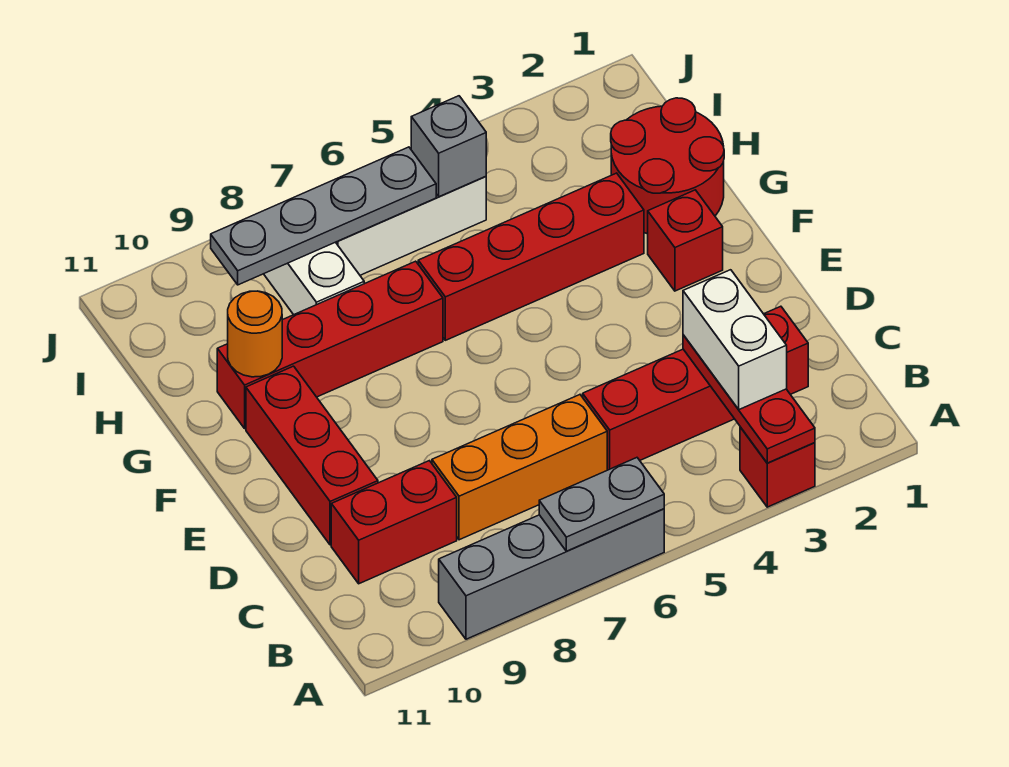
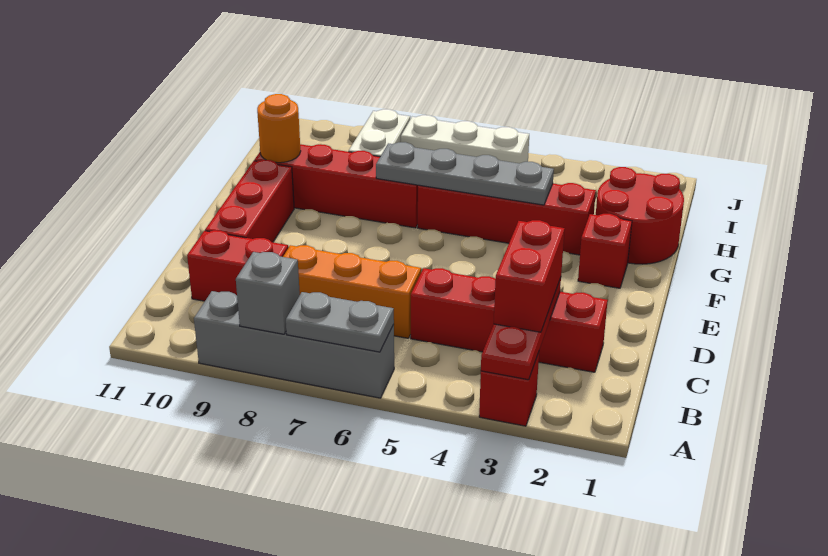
white 1x2 brick [683,270,787,409] -> red 1x2 brick [494,220,565,332]
grey 1x1 brick [411,96,486,197] -> grey 1x1 brick moved to [236,252,300,334]
grey 1x4 plate [211,147,436,285] -> grey 1x4 plate moved to [376,142,554,205]

